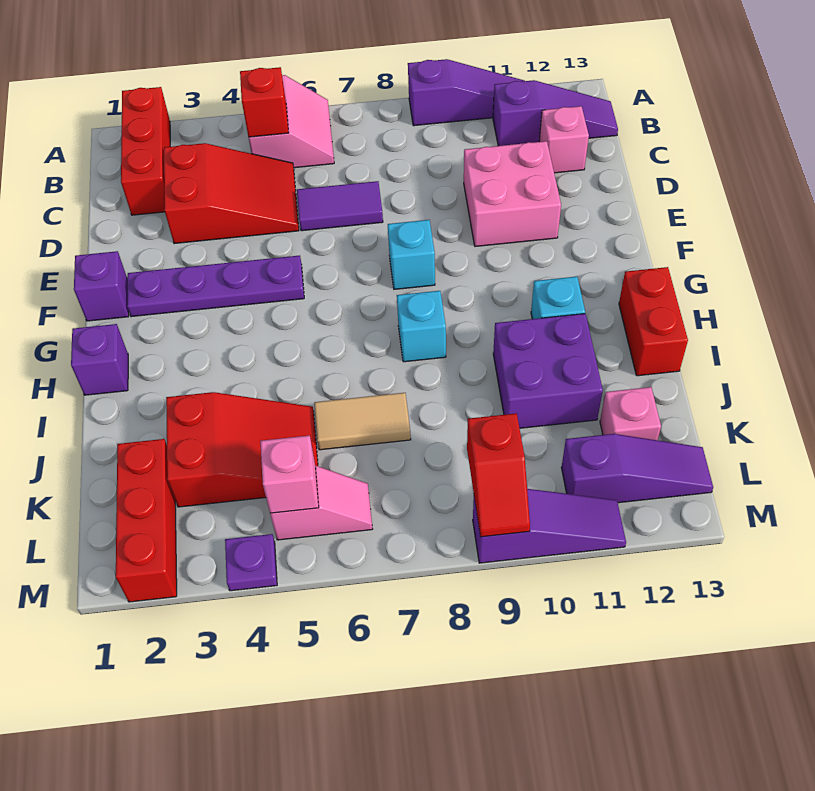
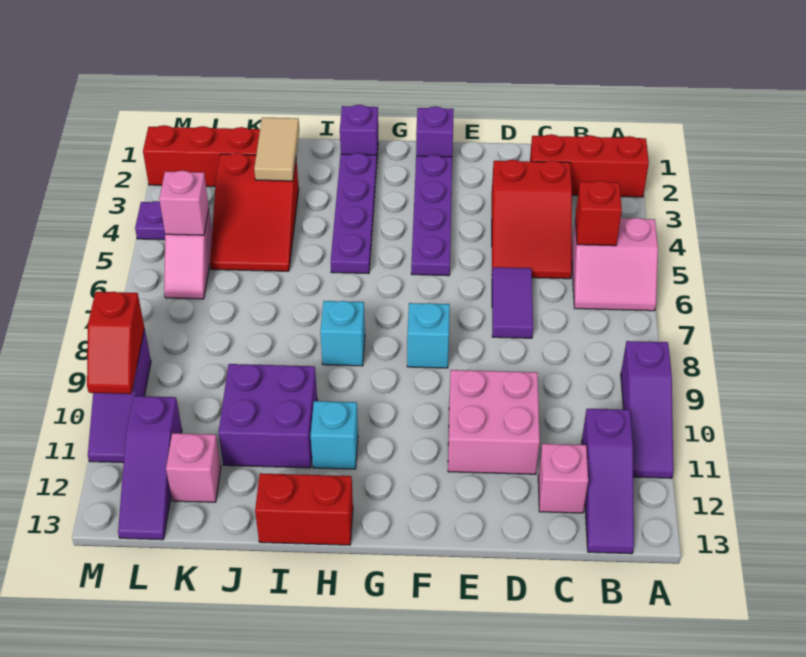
none -> purple 1x4 plate [331,153,377,274]
tan 1x2 tile [314,393,411,450] -> tan 1x2 tile moved to [254,118,299,181]
red 1x2 slope [467,413,530,537] -> red 1x2 slope turned to [87,292,144,394]

